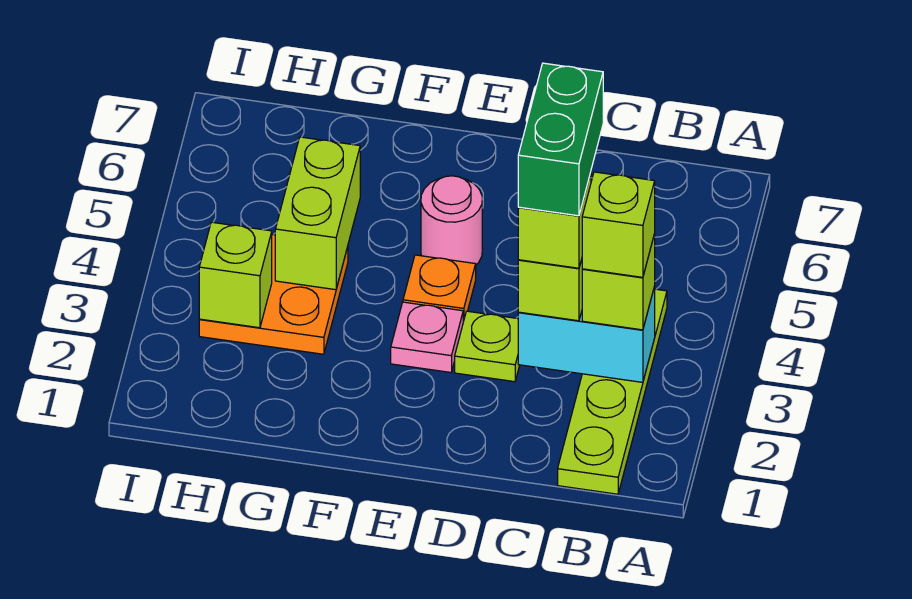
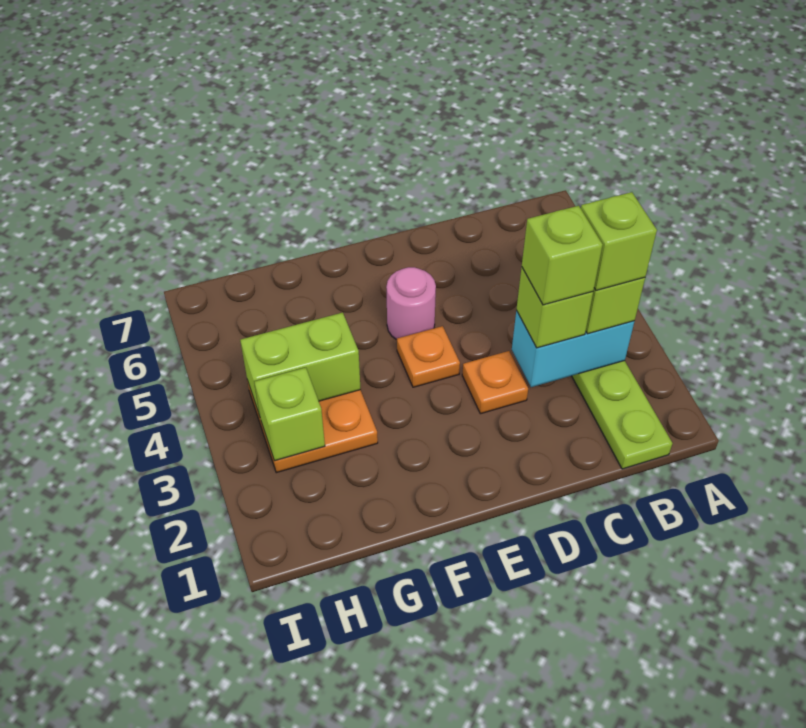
green 1x2 brick [518,63,603,216] -> none
lime 1x1 plate [455,311,520,382] -> orange 1x1 plate [462,351,528,414]
pink 1x1 plate [391,302,463,372] -> none
lime 1x2 brick [275,137,360,290] -> lime 1x2 brick turned to [240,313,361,416]

